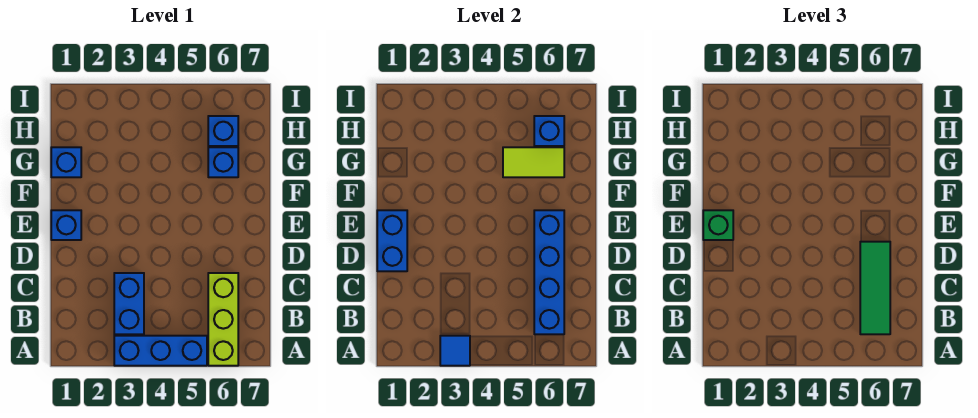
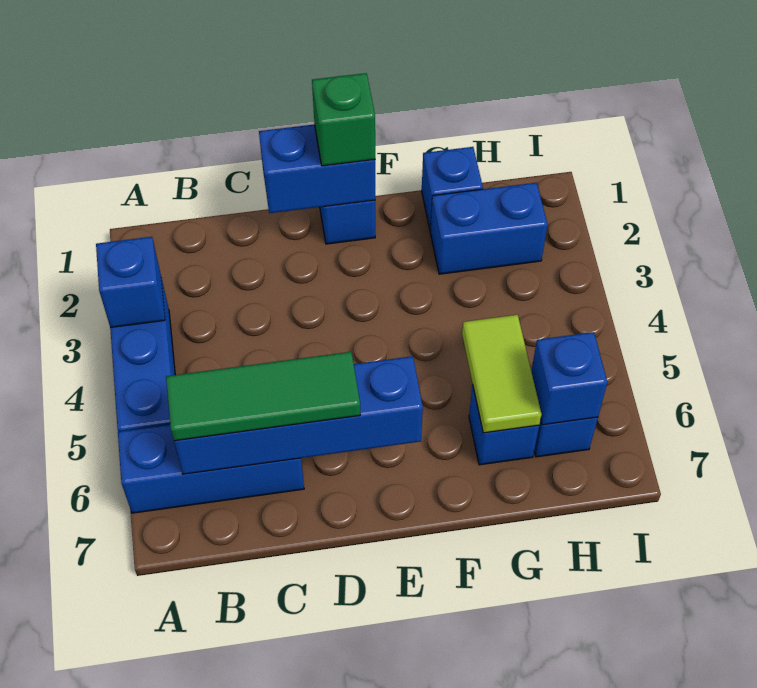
blue 1x1 tile [440,336,470,366] -> blue 1x1 brick [96,237,165,328]
lime 1x3 brick [208,273,238,366] -> blue 1x3 brick [118,425,304,513]
blue 1x2 brick [114,273,144,334] -> blue 1x2 brick moved to [430,183,548,274]

